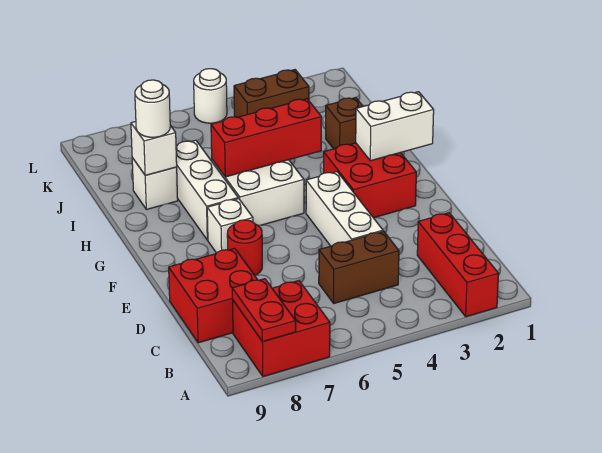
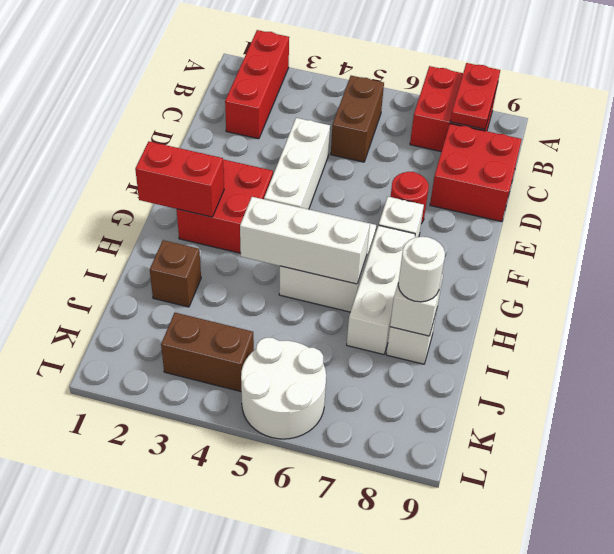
brown 1x2 brick [319,231,399,303] -> brown 1x2 brick turned to [331,76,384,162]
white 1x2 brick [356,92,434,161] -> red 1x2 brick [135,142,224,217]
red 1x3 brick [211,99,322,177] -> white 1x3 brick [240,197,370,284]
white 1x1 round brick [194,69,227,123] -> white 2x2 round brick [241,338,326,439]

